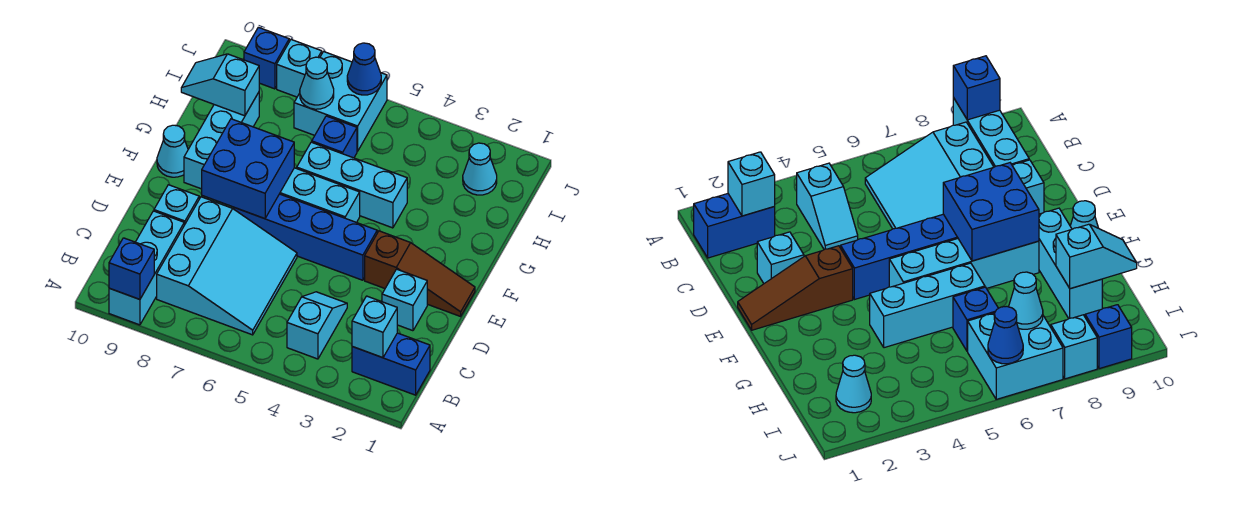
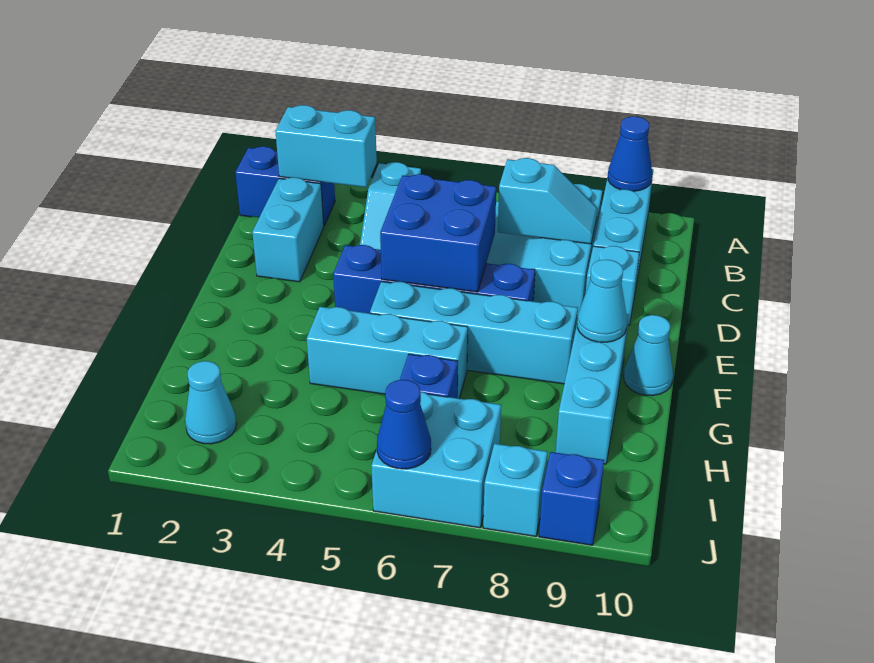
blue 1x1 brick [109,238,154,299] -> blue 1x1 cone [608,116,652,191]
cyan 1x1 brick [352,296,397,358] -> cyan 1x2 brick [275,105,377,187]
cyan 1x1 brick [382,269,427,331] -> cyan 1x2 brick [252,177,324,282]
brown 1x3 slope [365,231,475,316] -> none
blue 2x2 brick [202,119,294,219] -> blue 2x2 brick moved to [380,174,496,292]
cyan 1x2 slope [181,54,259,116] -> cyan 1x2 slope moved to [498,158,598,244]
cyan 1x1 cone [300,57,334,109] -> cyan 1x1 cone moved to [577,260,627,342]

